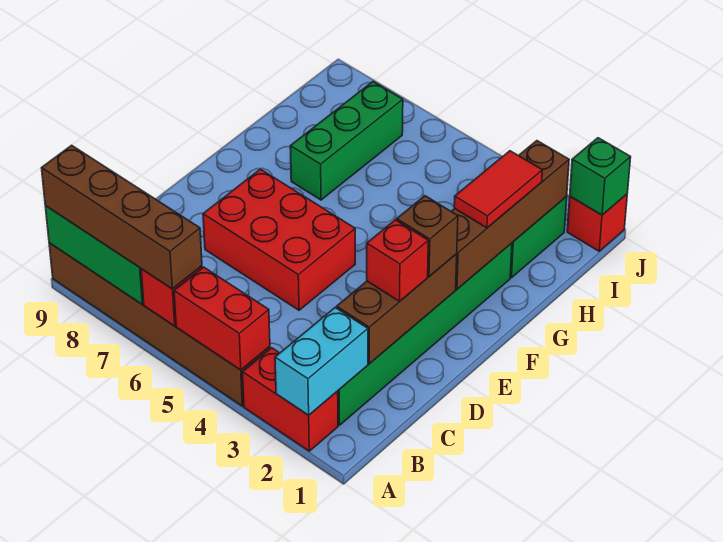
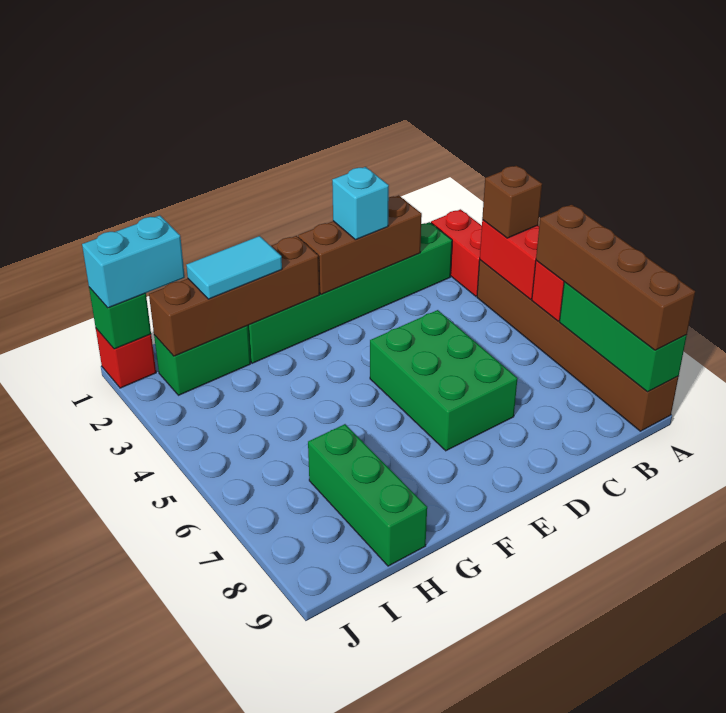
cyan 1x2 brick [275,308,368,415] -> cyan 1x2 brick moved to [82,215,185,308]
red 1x1 brick [367,220,428,301] -> cyan 1x1 brick [332,167,389,240]
red 2x3 brick [203,169,355,310] -> green 2x3 brick [370,310,517,451]
brown 1x1 brick [397,196,458,276] -> brown 1x1 brick moved to [482,165,542,238]
red 1x2 tile [454,151,542,228] -> cyan 1x2 tile [186,236,282,299]
green 1x3 brick [290,82,403,200] -> green 1x3 brick turned to [308,424,427,566]

